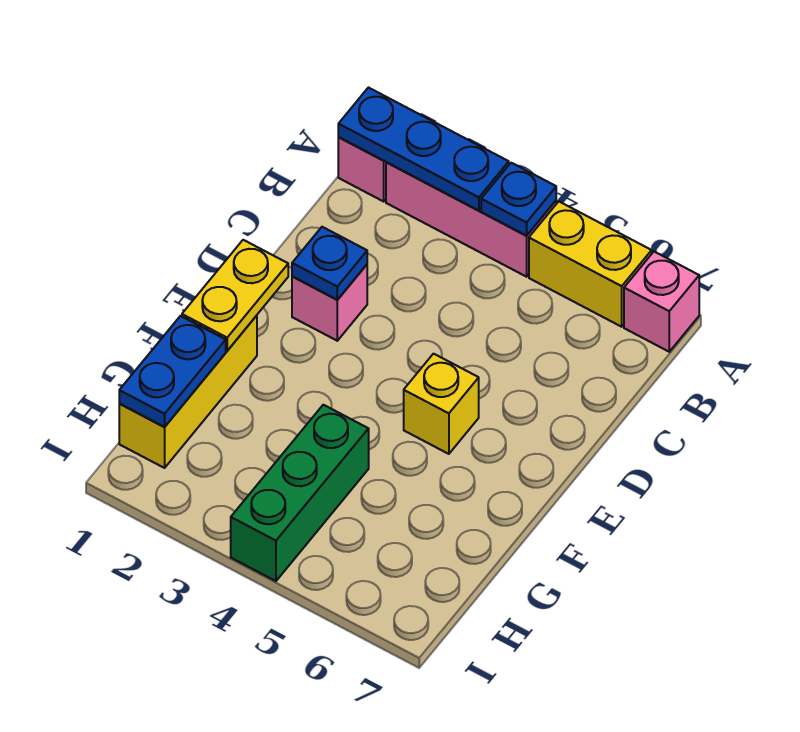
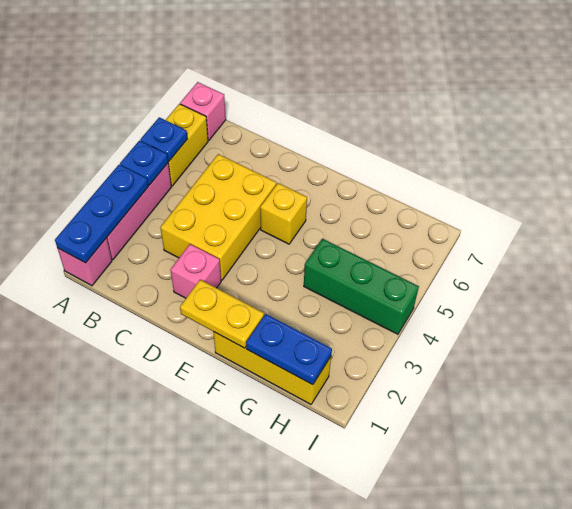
none -> yellow 2x3 brick [160,154,276,280]
blue 1x1 plate [292,227,367,300] -> blue 1x1 plate moved to [140,117,187,161]

